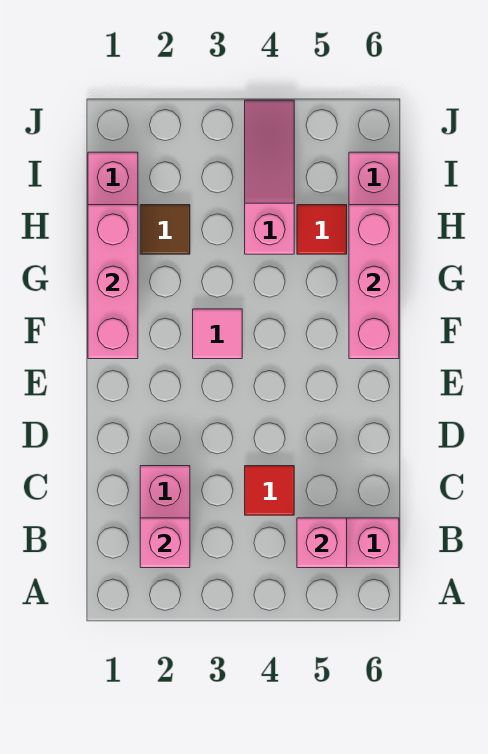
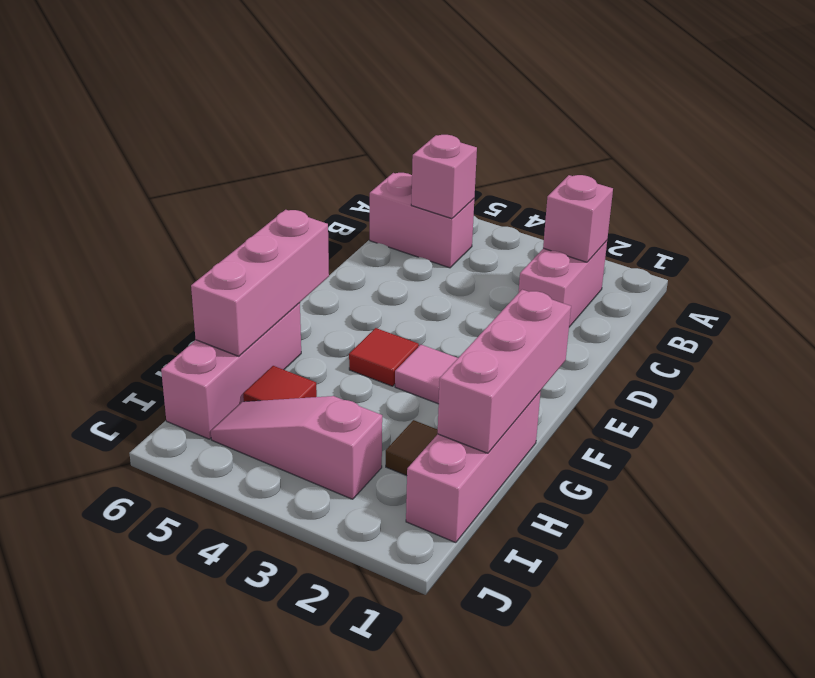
red 1x1 tile [245,466,294,515] -> red 1x1 tile moved to [349,328,419,386]
pink 1x3 slope [245,100,294,254] -> pink 1x3 slope turned to [211,396,382,499]

